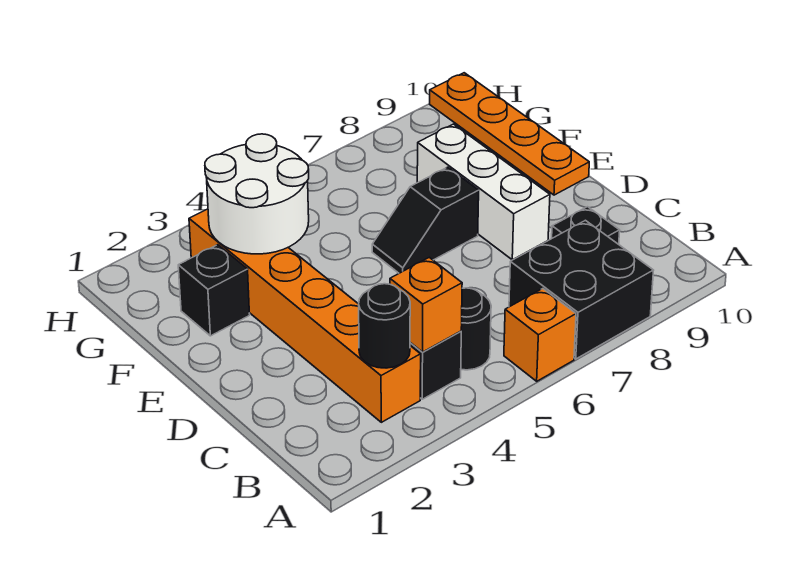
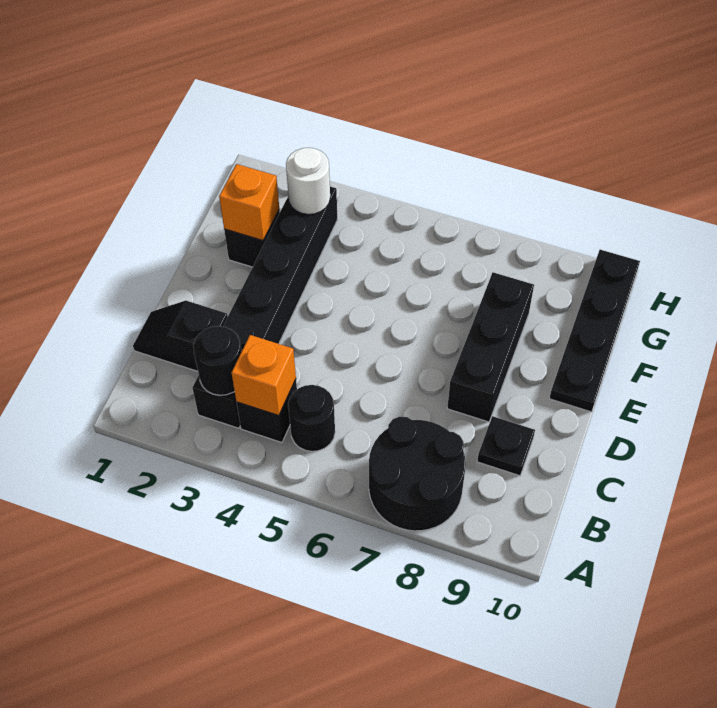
orange 1x1 brick [504,289,576,381] -> orange 1x1 brick moved to [219,164,279,241]
black 2x2 brick [509,220,654,359] -> black 2x2 round brick [369,417,466,531]
orange 1x6 brick [189,209,421,422] -> black 1x6 brick [192,186,337,428]
white 1x3 brick [417,124,550,260] -> black 1x3 brick [447,272,534,422]
black 1x2 slope [372,167,479,273] -> black 1x2 slope moved to [133,301,228,371]
orange 1x4 plate [430,73,589,195] -> black 1x4 plate [549,250,640,412]
white 2x2 round brick [205,134,309,254] -> white 1x1 round brick [286,148,330,214]

